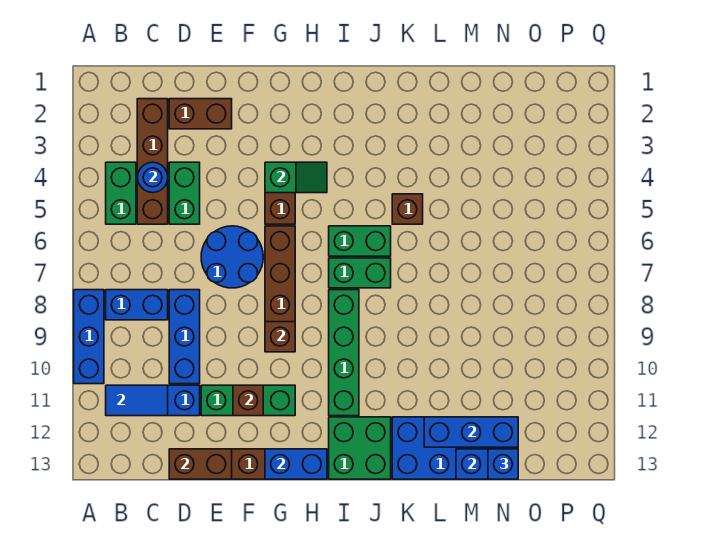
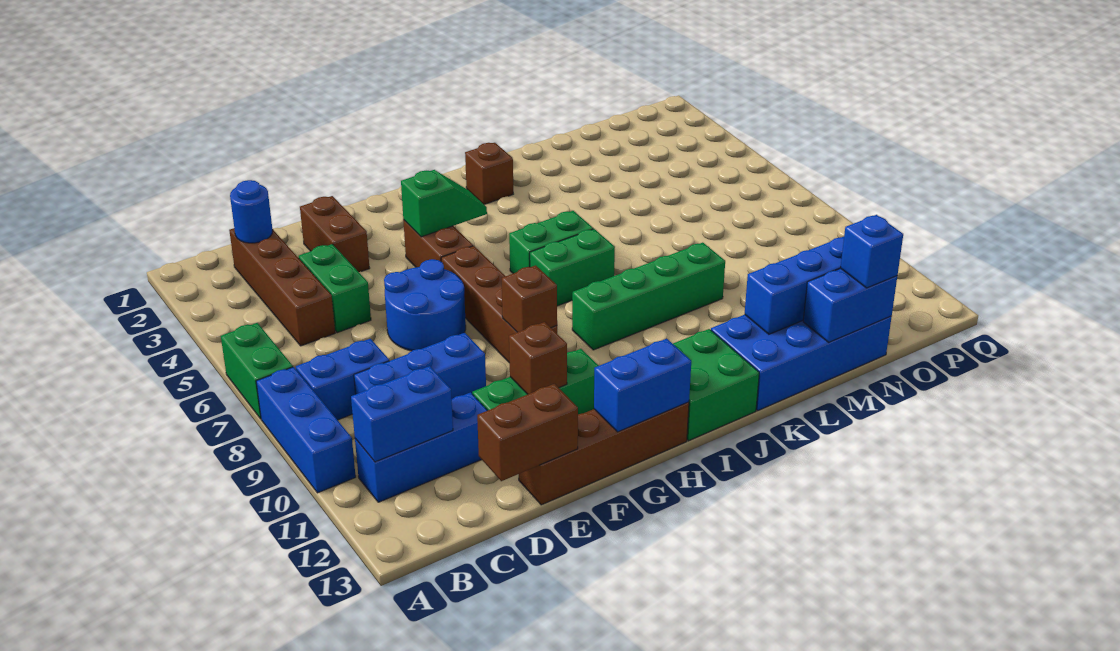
green 1x2 brick [106,162,136,224] -> green 1x2 brick moved to [221,323,293,419]
blue 1x2 tile [106,385,168,416] -> blue 1x2 brick [351,366,453,462]
blue 1x1 round brick [137,162,168,193] -> blue 1x1 round brick moved to [230,180,272,243]
brown 1x2 brick [169,99,232,129] -> brown 1x2 brick turned to [300,196,370,272]
blue 1x3 brick [169,290,200,384] -> blue 1x3 brick turned to [354,333,486,399]
green 1x4 brick [329,290,359,416] -> green 1x4 brick turned to [572,243,725,350]
brown 1x1 brick [392,194,423,224] -> brown 1x1 brick moved to [465,143,513,204]

